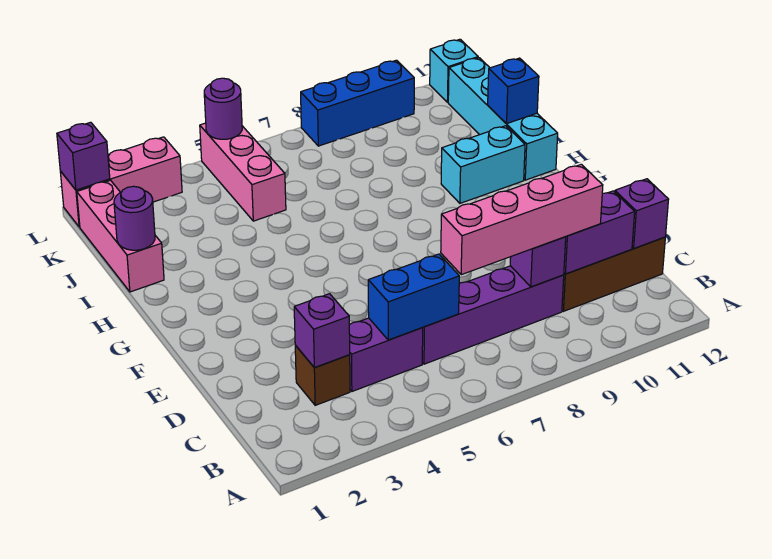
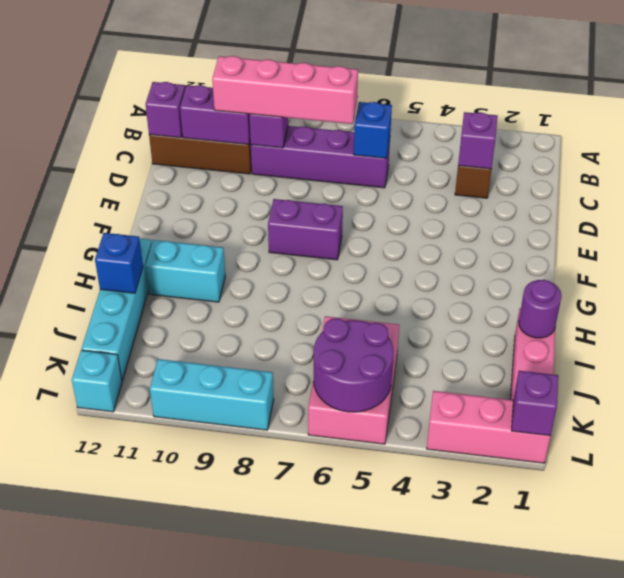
purple 1x2 brick [349,318,423,391] -> purple 1x2 brick moved to [268,199,343,260]
blue 1x2 brick [368,254,459,340] -> blue 1x1 brick [354,102,392,158]
pink 1x3 brick [200,123,286,221] -> pink 2x3 brick [308,316,399,444]
purple 1x1 round brick [204,78,242,139] -> purple 2x2 round brick [314,318,393,412]
blue 1x3 brick [301,60,414,146] -> cyan 1x3 brick [150,359,274,430]

